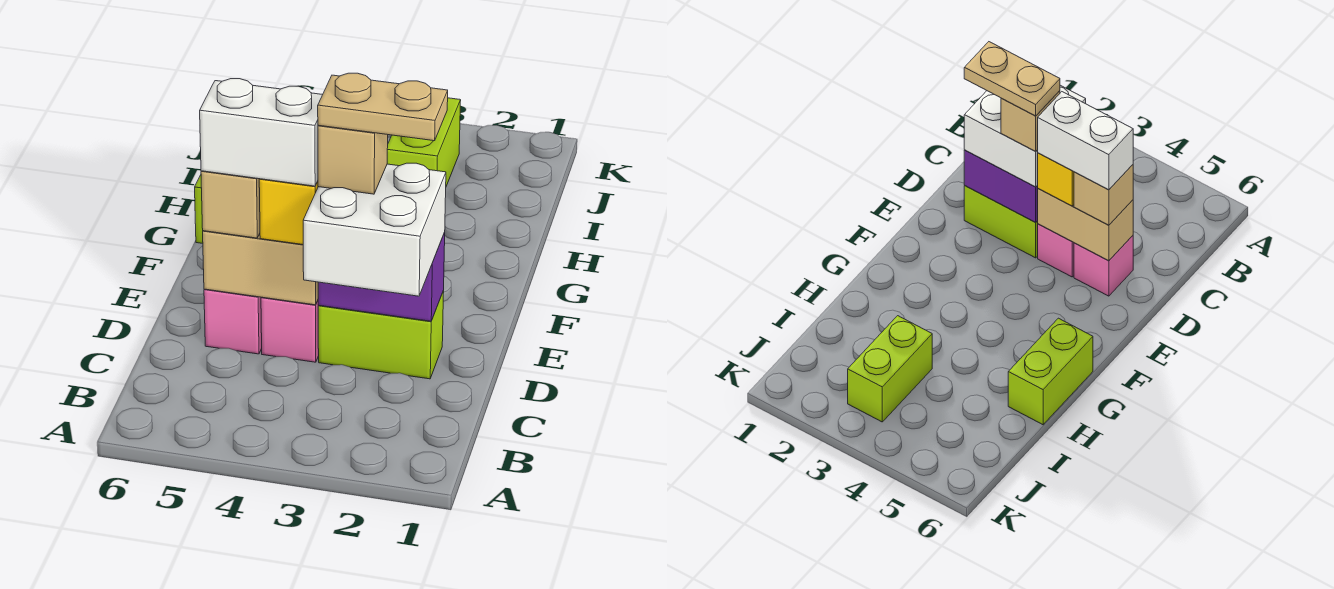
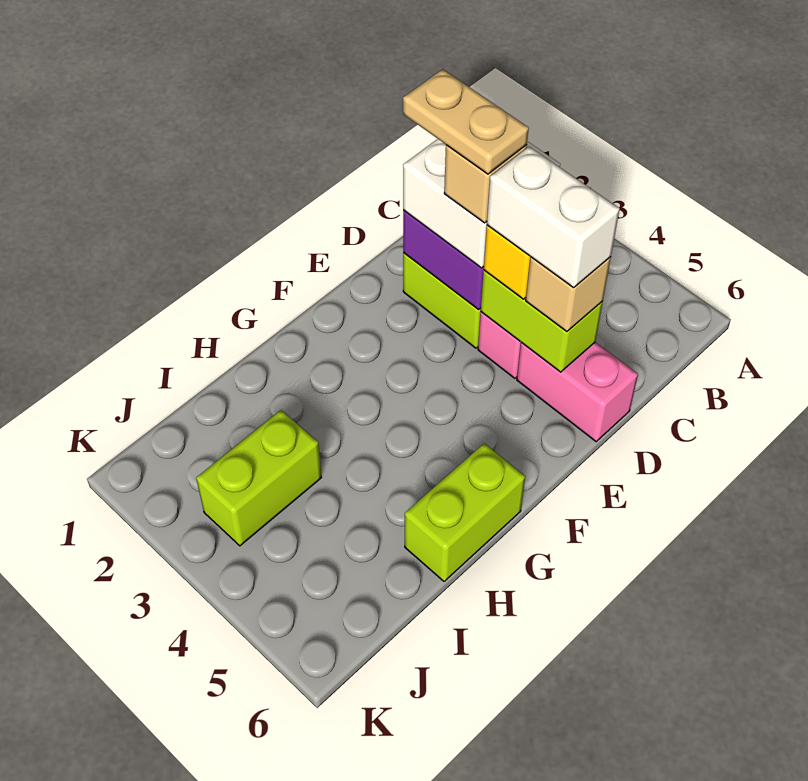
tan 1x2 brick [203,231,318,305] -> lime 1x2 brick [480,270,603,372]
pink 1x1 brick [204,289,262,354] -> pink 1x2 brick [517,342,638,442]

